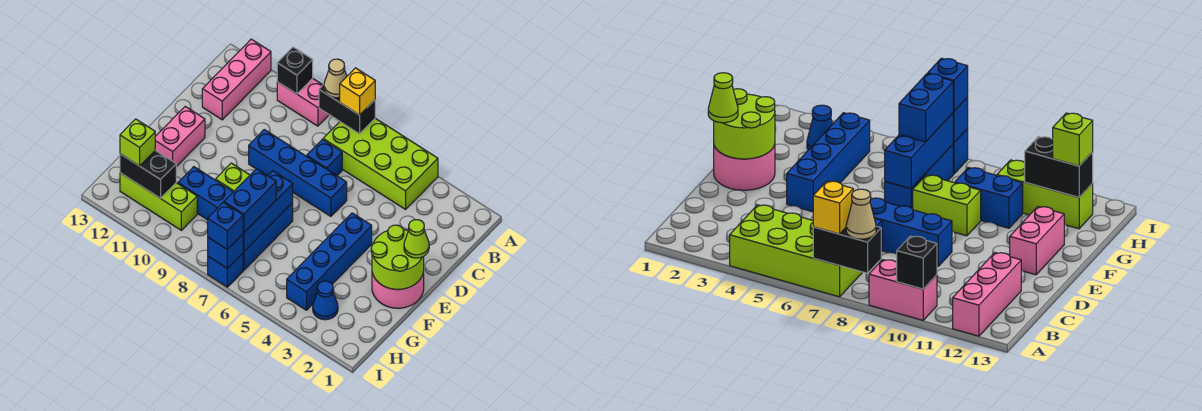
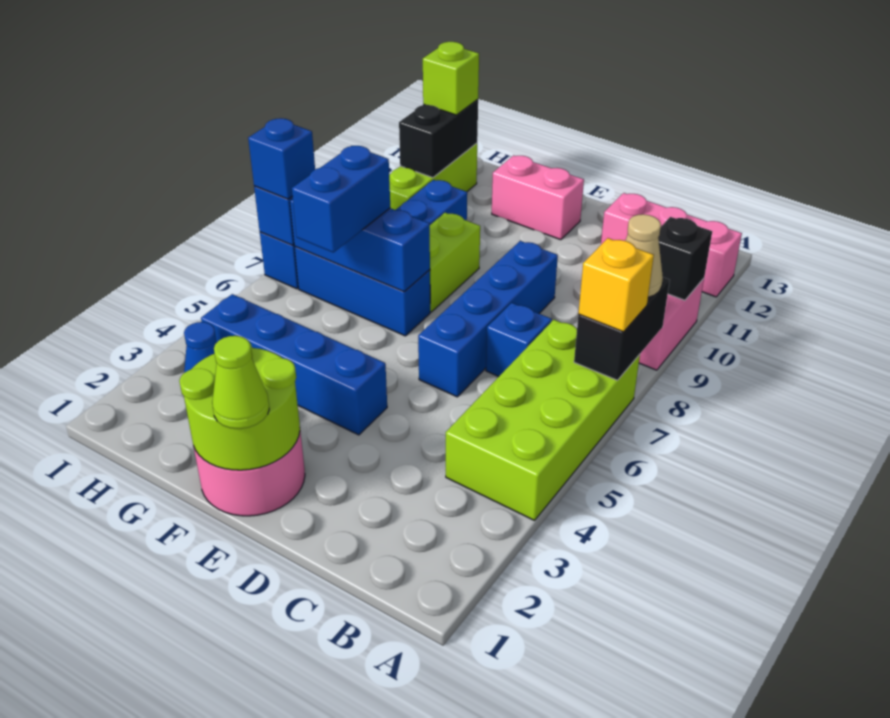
blue 1x2 brick [224,169,276,233] -> blue 1x2 brick turned to [292,146,390,252]

